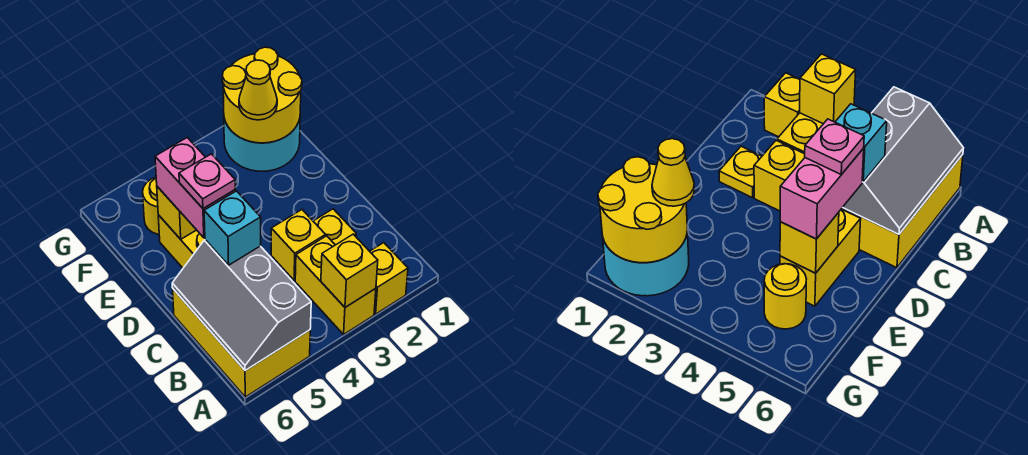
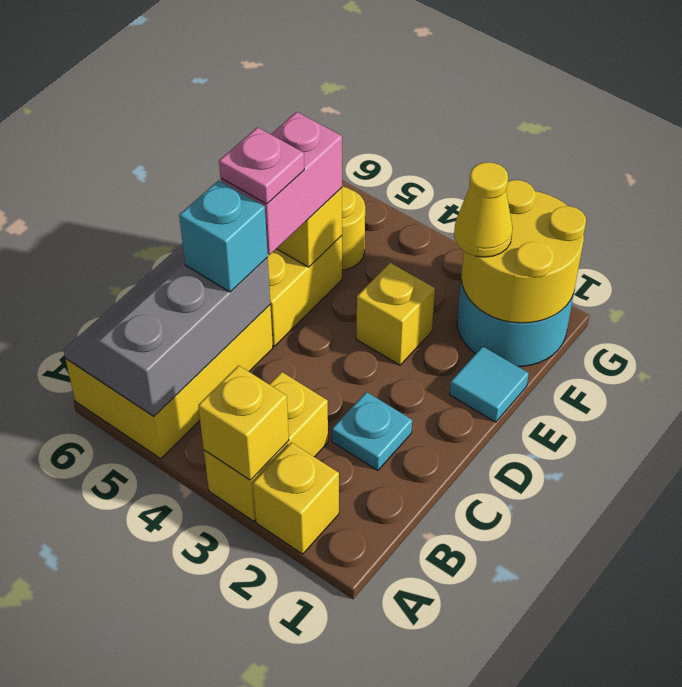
yellow 1x1 plate [313,209,356,245] -> cyan 1x1 plate [332,392,412,470]
yellow 1x1 brick [271,210,326,280] -> yellow 1x1 brick moved to [356,263,435,365]
none -> cyan 1x1 tile [450,347,529,422]

